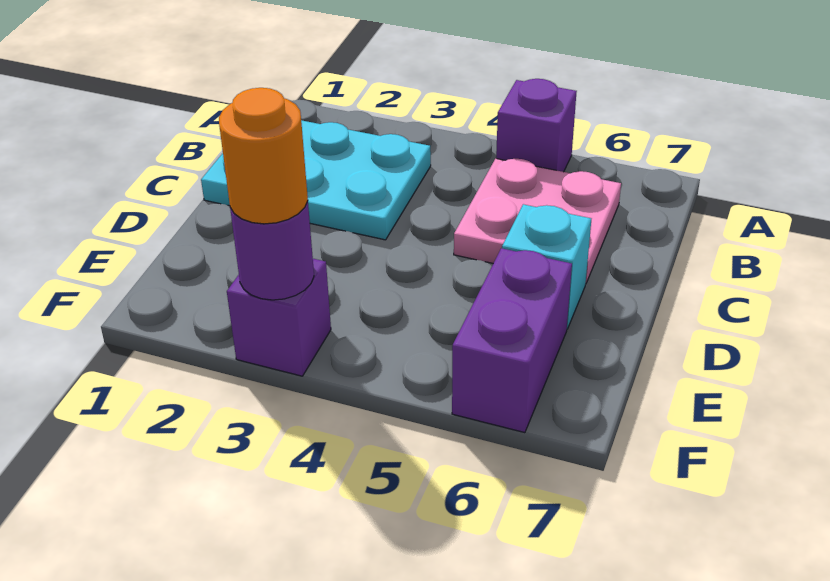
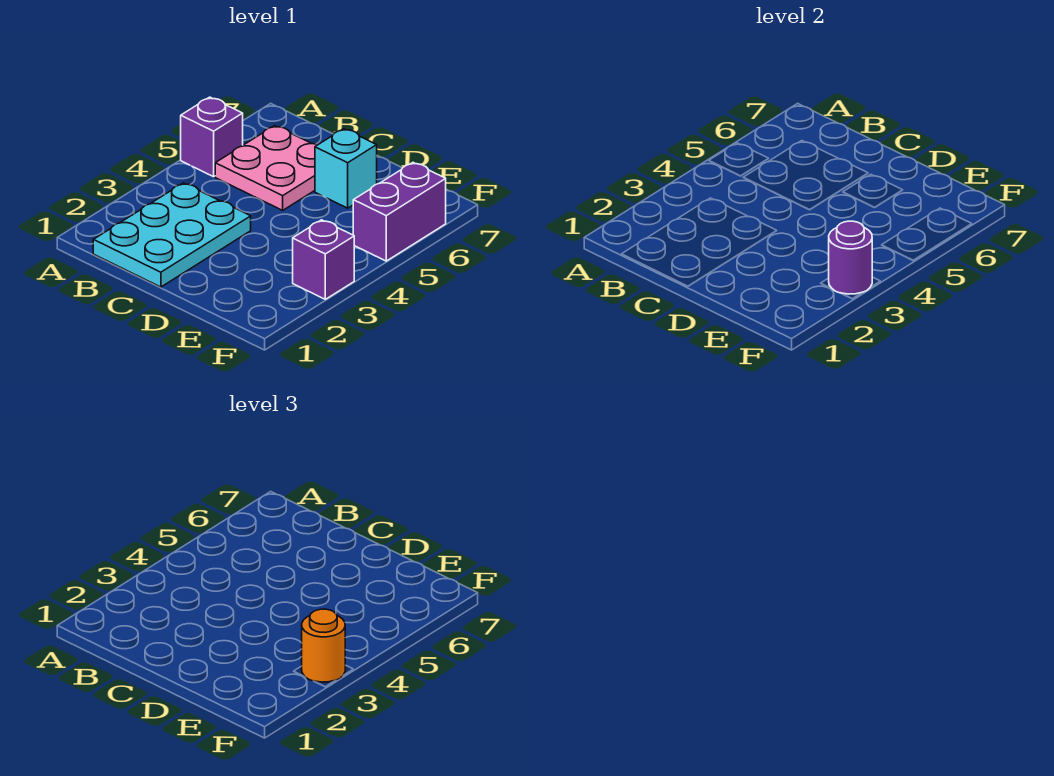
purple 1x2 brick [452,248,572,433] -> purple 1x2 brick turned to [353,163,446,261]

